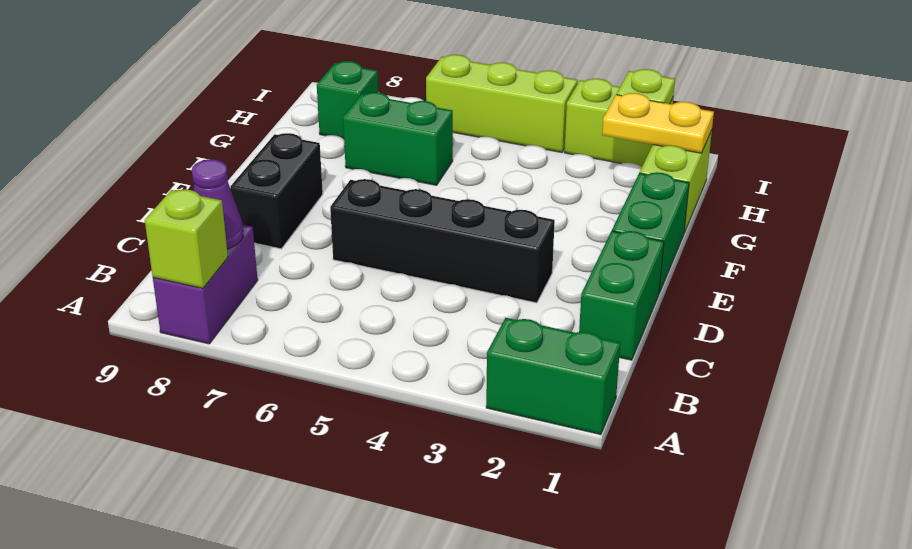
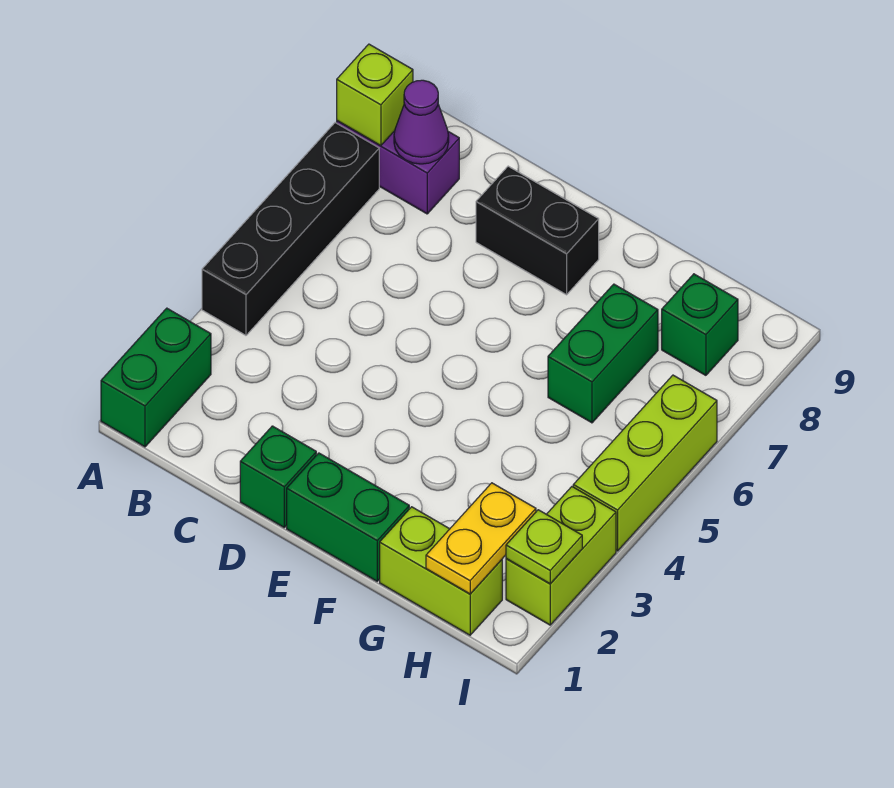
green 1x2 brick [579,231,664,360] -> green 1x1 brick [240,426,316,527]
black 1x4 brick [330,179,555,303] -> black 1x4 brick moved to [202,123,379,335]

